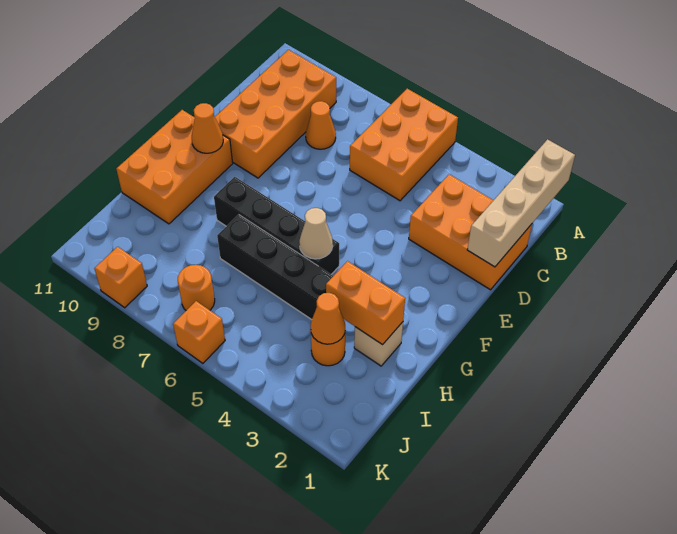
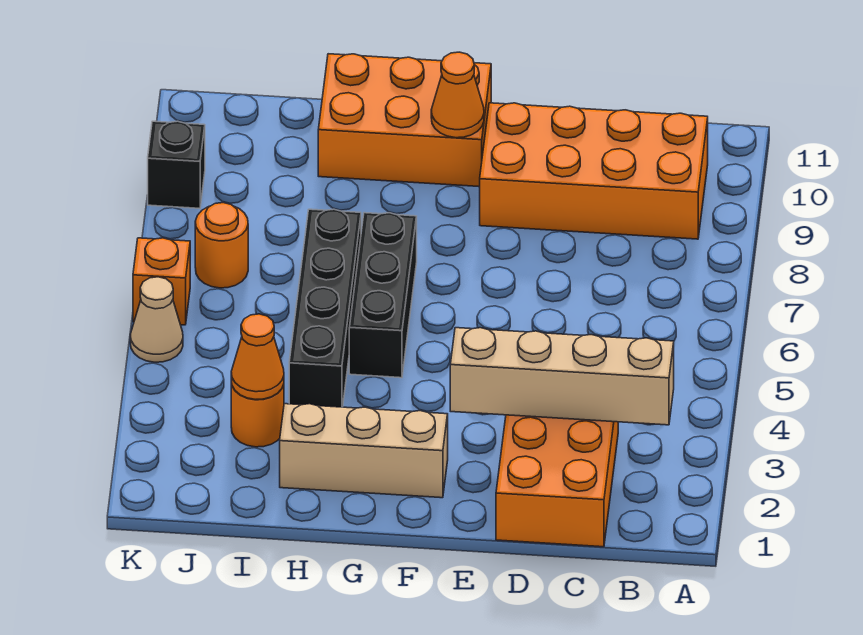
tan 1x4 brick [467,139,575,267] -> tan 1x4 brick moved to [450,328,674,425]
orange 2x3 brick [350,89,458,201] -> none
orange 1x1 cone [306,101,336,149] -> none
black 1x4 brick [214,177,339,274] -> black 1x3 brick [349,213,417,378]
tan 1x1 cone [299,208,333,259] -> tan 1x1 cone moved to [130,277,183,362]
tan 1x1 brick [354,322,403,366] -> tan 1x3 brick [280,404,448,498]
orange 1x2 brick [326,261,405,345] -> none
orange 1x1 brick [94,247,147,308] -> black 1x1 brick [148,121,205,208]

